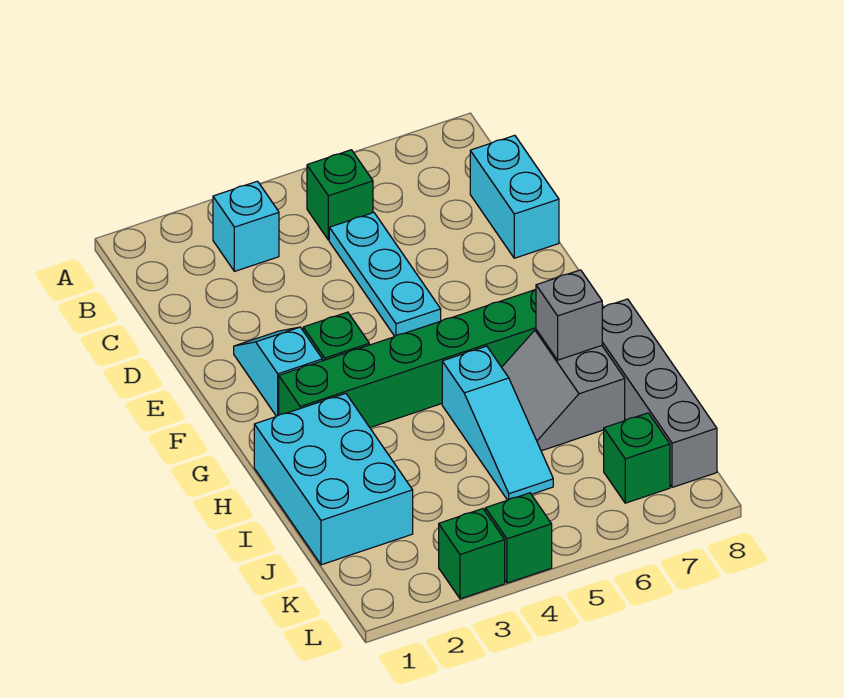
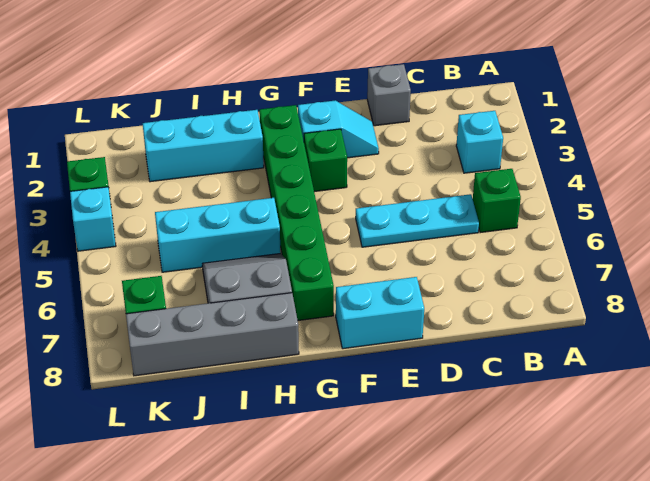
cyan 1x2 brick [470,135,559,258] -> cyan 1x2 brick moved to [336,277,424,349]
cyan 2x3 brick [254,393,413,565] -> cyan 1x3 brick [143,110,264,182]
cyan 1x3 slope [442,346,553,500] -> cyan 1x3 brick [155,198,281,272]
grey 1x1 brick [536,270,602,360] -> grey 1x1 brick moved to [367,64,411,126]
green 1x1 brick [485,493,552,583] -> cyan 1x1 brick [70,187,116,251]

